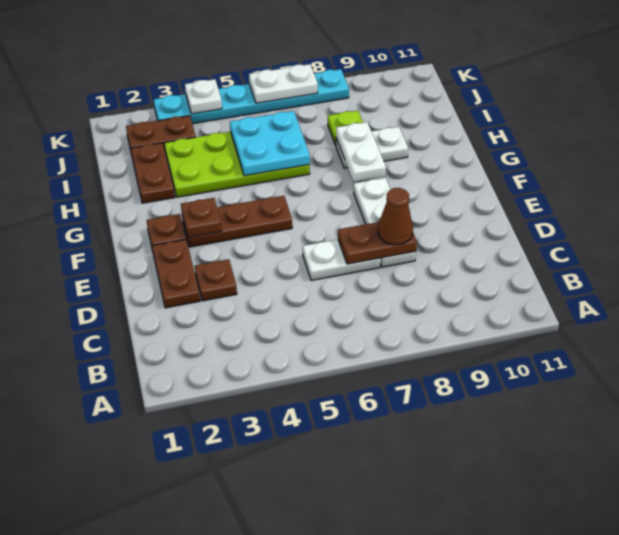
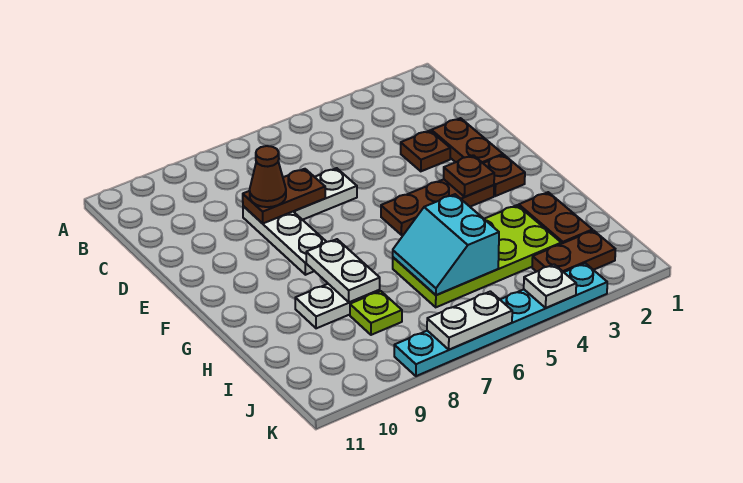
cyan 2x2 plate [230,111,310,176] -> cyan 2x2 slope [393,194,499,295]

